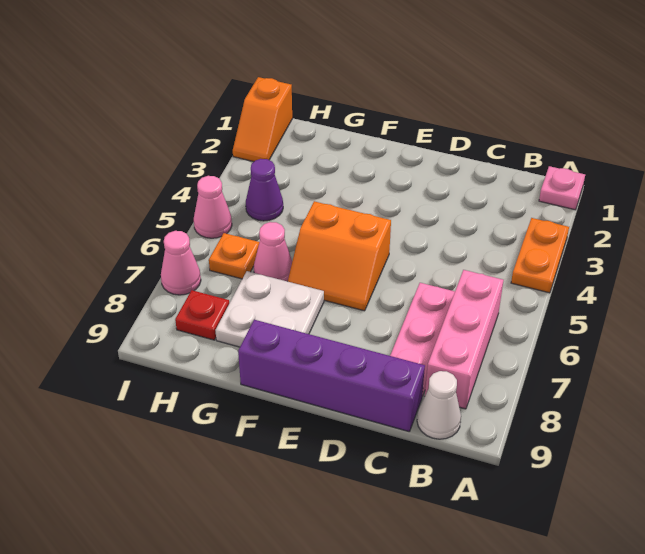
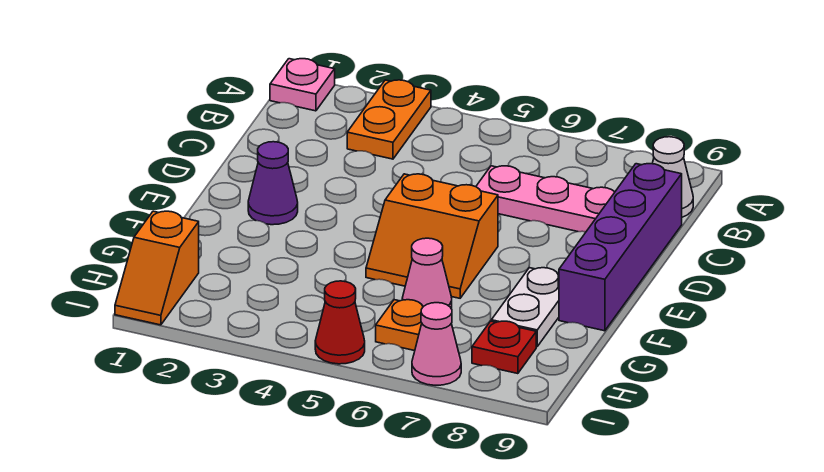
orange 1x2 plate [511,218,569,293] -> orange 1x2 plate turned to [347,80,431,159]
pink 1x3 brick [425,270,504,409] -> none
orange 2x2 slope [288,201,391,311] -> orange 2x2 slope turned to [366,174,498,298]
white 2x2 plate [215,271,324,347] -> white 1x2 plate [491,268,559,347]
purple 1x1 cone [246,159,283,221] -> purple 1x1 cone moved to [248,142,298,225]
orange 1x2 slope [233,77,292,162] -> orange 1x2 slope turned to [115,211,199,325]
pink 1x1 cone [194,176,232,238] -> red 1x1 cone [315,281,365,364]

